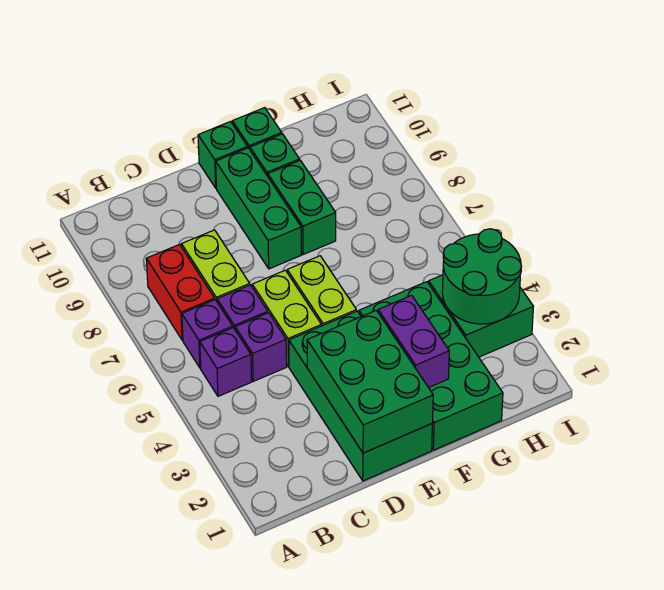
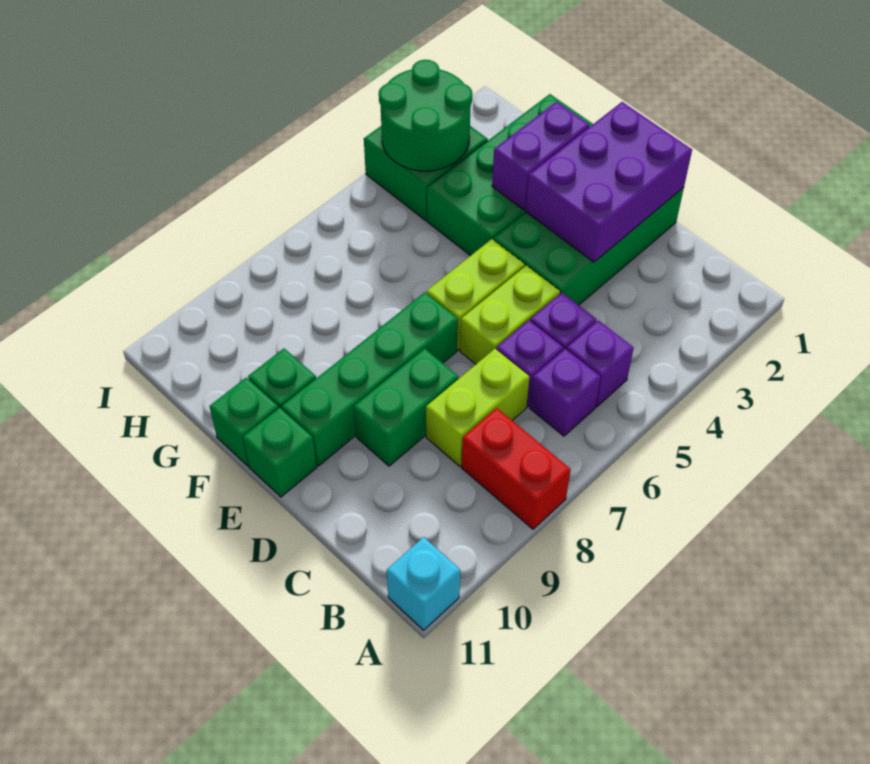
none -> cyan 1x1 brick [387,537,460,630]
red 1x2 brick [146,244,215,340] -> red 1x2 brick turned to [461,408,571,529]
green 2x3 brick [307,310,433,453] -> purple 2x3 brick [526,102,692,262]
green 1x3 brick [216,148,301,269] -> green 1x4 brick [282,292,458,466]
green 1x2 brick [268,160,336,255] -> green 1x2 brick moved to [354,349,458,466]

